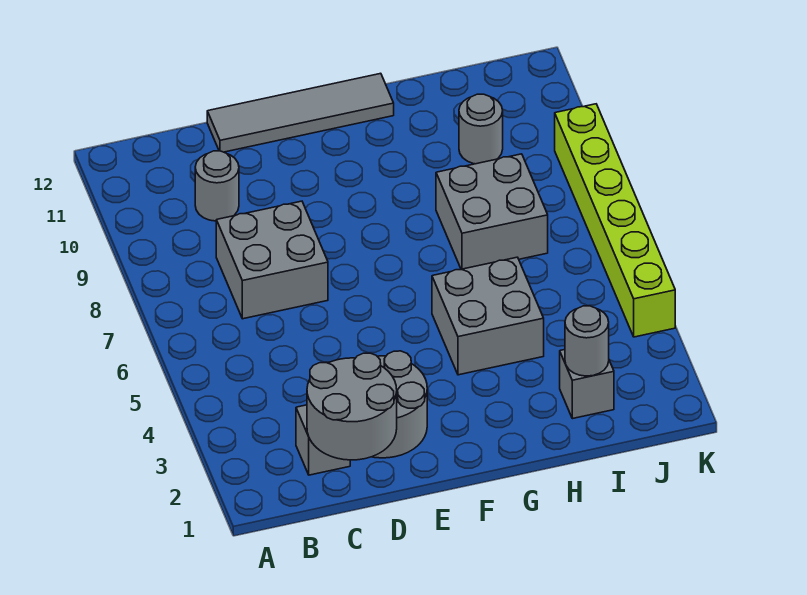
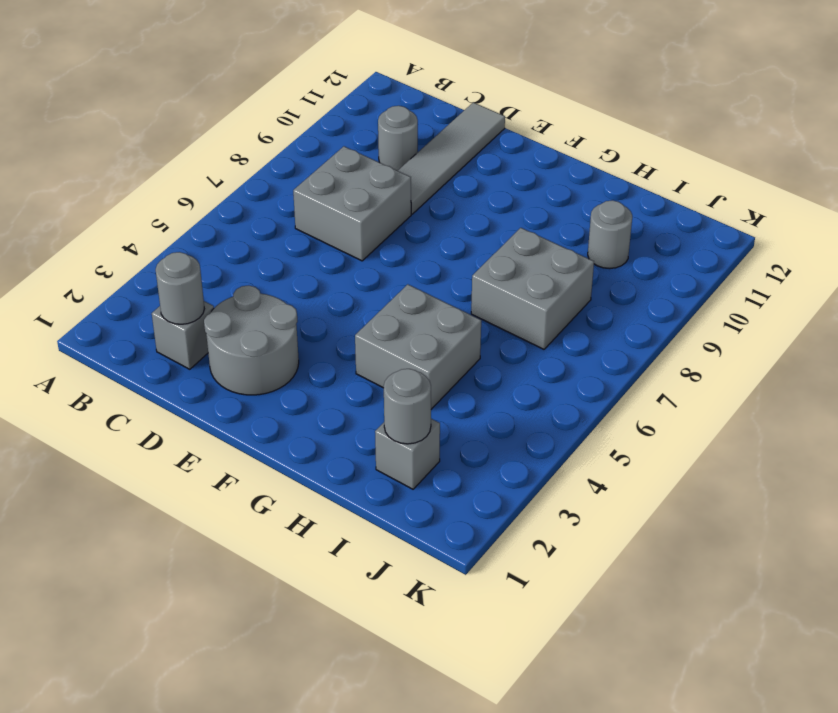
grey 2x2 round brick [307,353,397,460] -> grey 1x1 round brick [156,252,204,324]
grey 1x4 tile [207,73,394,152] -> grey 1x4 tile turned to [398,102,505,214]
lime 1x6 brick [555,104,675,337] -> none

